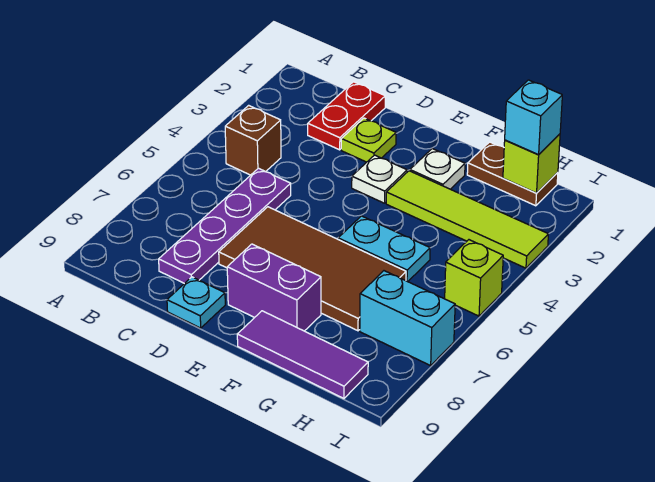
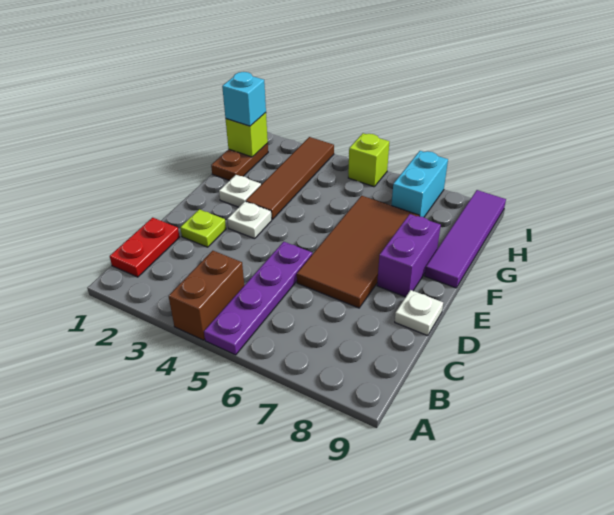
brown 1x1 brick [225,105,281,175] -> brown 1x2 brick [169,251,244,340]
red 1x2 plate [308,82,385,150] -> red 1x2 plate turned to [110,218,179,277]
purple 1x4 plate [159,168,291,284] -> purple 1x4 plate turned to [204,242,312,355]
cyan 1x1 plate [167,277,225,328] -> white 1x1 plate [395,290,443,336]
lime 1x4 tile [386,171,548,268] -> brown 1x4 tile [246,137,334,219]
cyan 1x2 plate [338,216,430,282] -> none
purple 1x3 tile [237,311,368,398] -> purple 1x4 tile [425,190,506,288]

